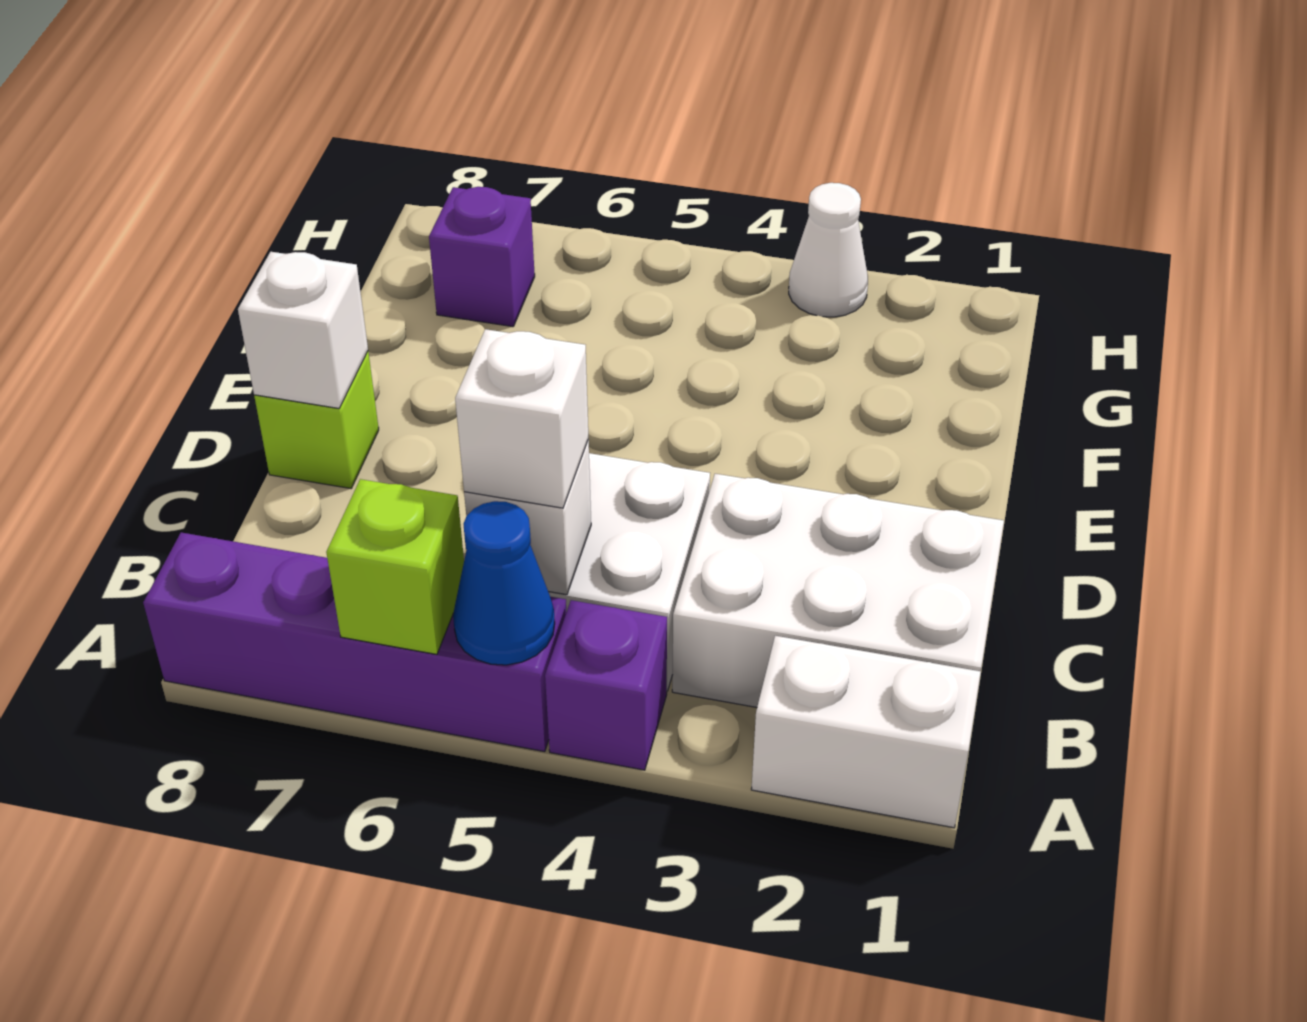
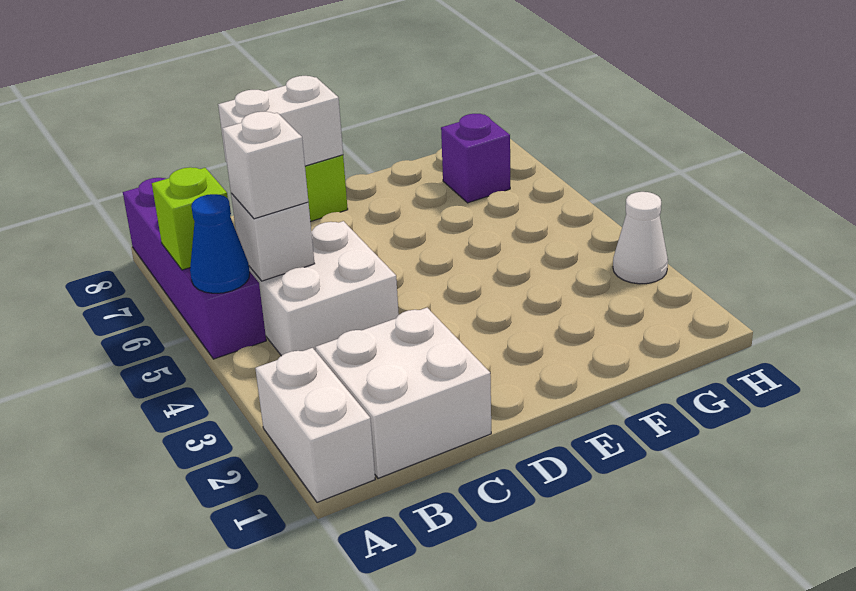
purple 1x1 brick [545,600,667,770] -> none
white 2x3 brick [672,474,1004,707] -> white 2x2 brick [315,308,491,478]
white 1x1 brick [238,252,368,408] -> white 1x2 brick [218,76,343,166]

